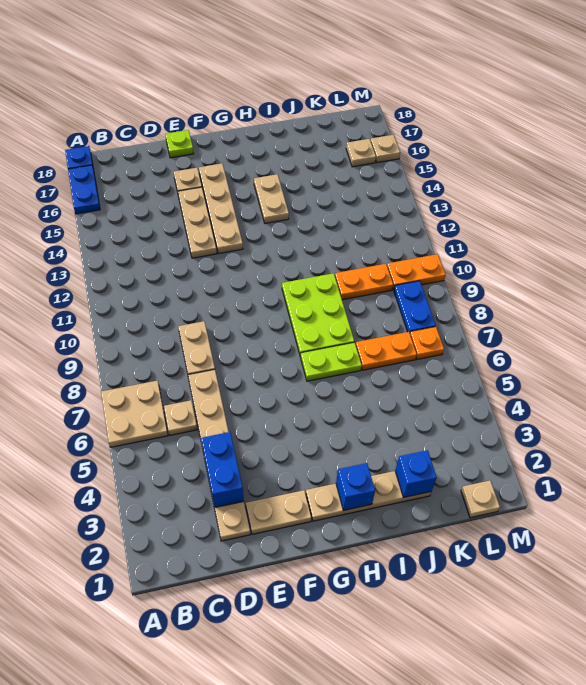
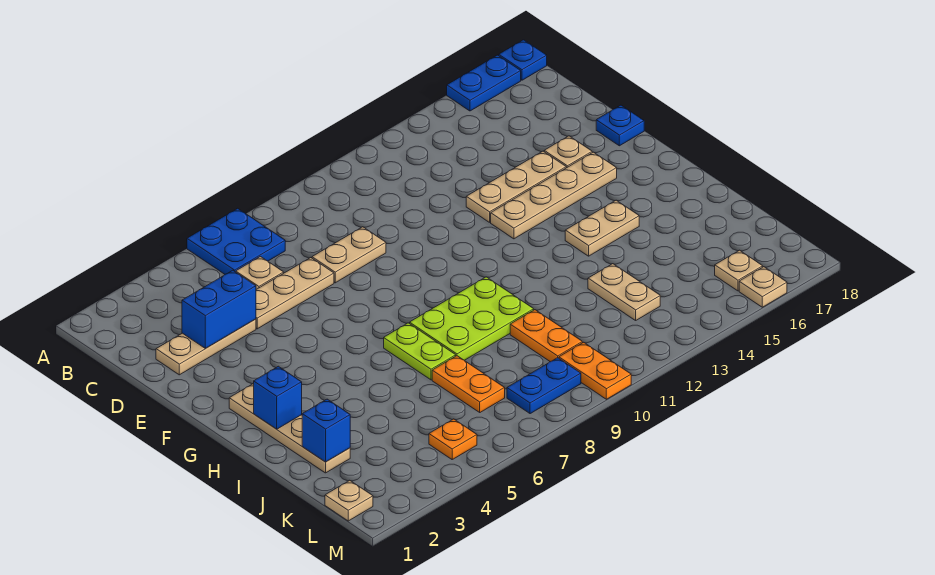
tan 2x2 plate [101,381,168,447] -> blue 2x2 plate [187,208,285,274]
tan 1x2 plate [246,490,312,534] -> tan 1x2 plate moved to [588,264,660,320]
lime 1x1 plate [165,130,194,158] -> blue 1x1 plate [596,105,644,146]
orange 1x1 plate [410,327,444,359] -> orange 1x1 plate moved to [429,419,477,459]

